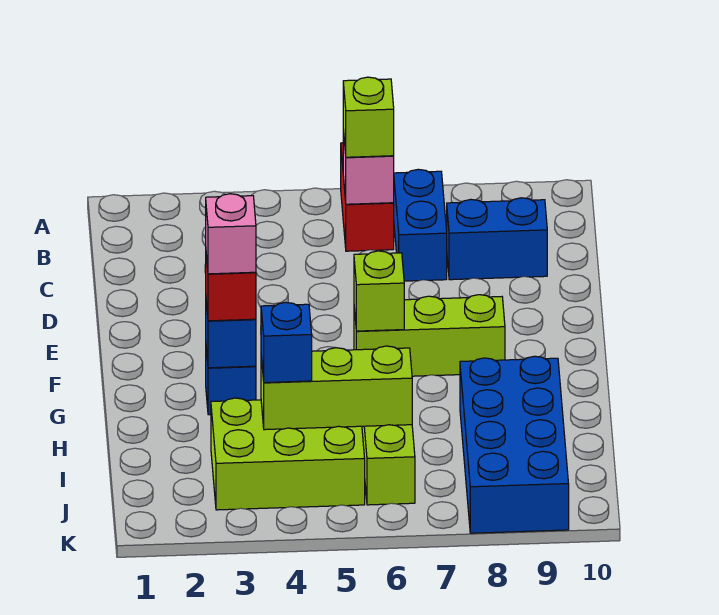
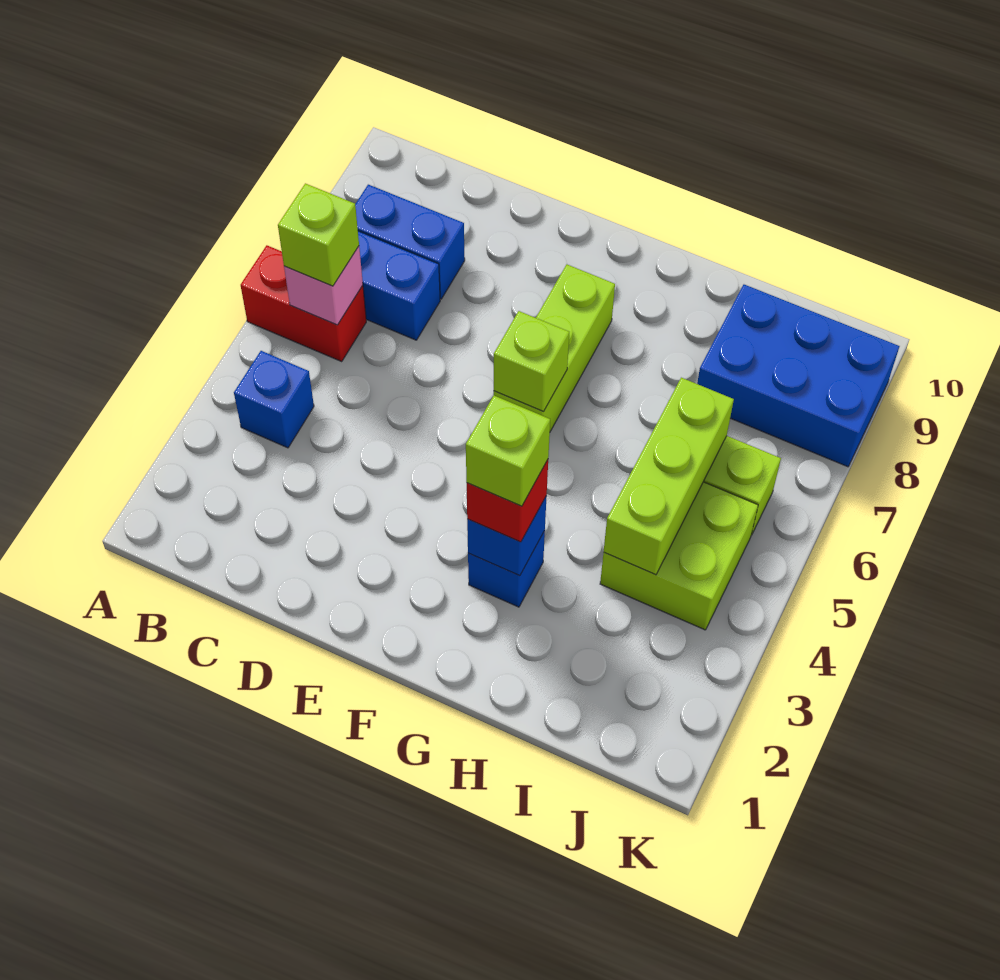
blue 1x2 brick [447,198,547,280] -> blue 1x2 brick turned to [355,185,465,299]
pink 1x1 brick [206,194,256,274] -> lime 1x1 brick [466,396,550,506]
blue 2x4 brick [460,356,569,533] -> blue 2x3 brick [697,285,899,467]
lime 2x3 brick [211,398,365,510] -> lime 2x2 brick [600,482,758,630]
blue 1x1 brick [261,302,312,383] -> blue 1x1 brick moved to [234,351,314,448]

